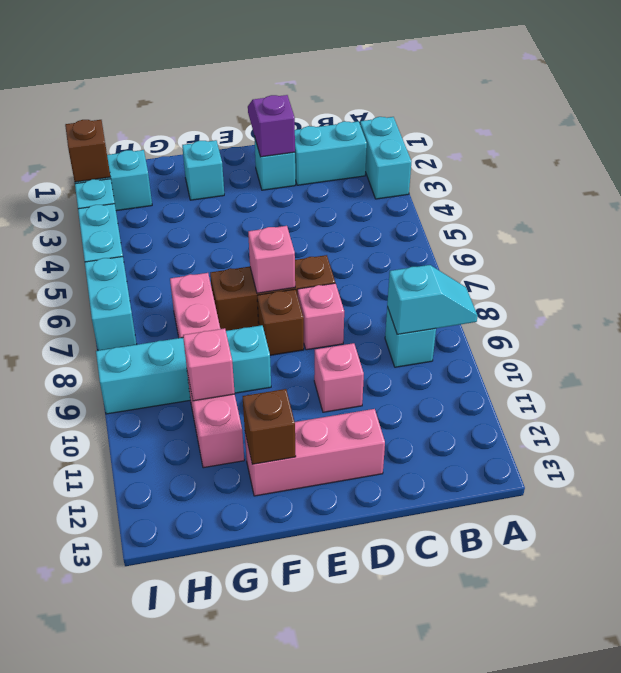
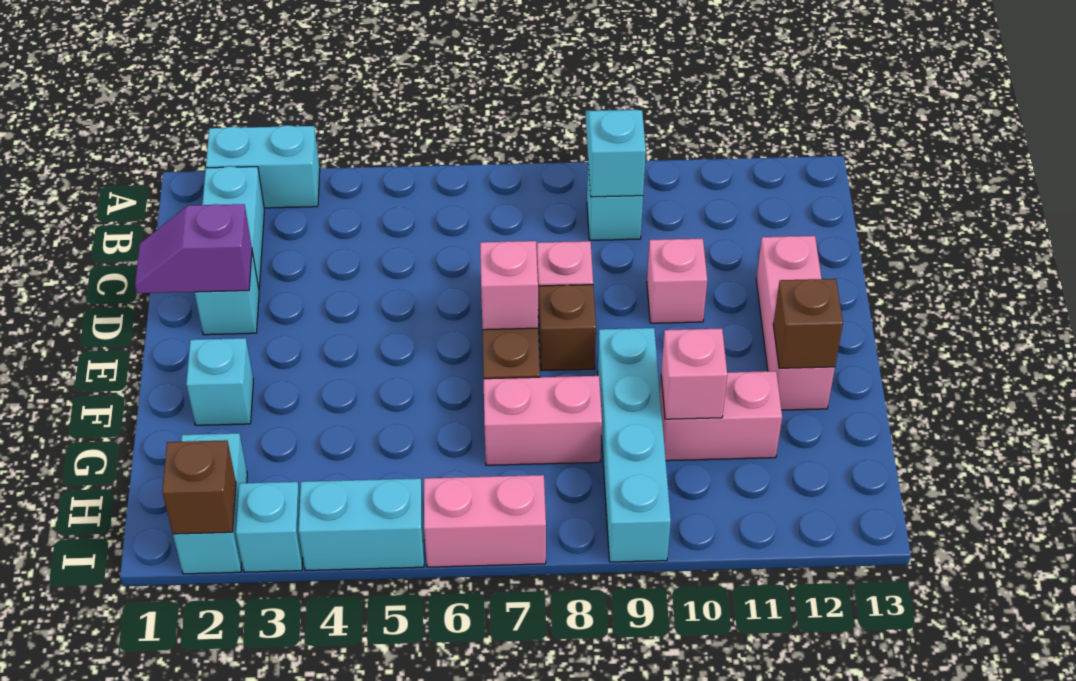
cyan 1x2 brick [85,257,137,351] -> pink 1x2 brick [424,475,546,567]

